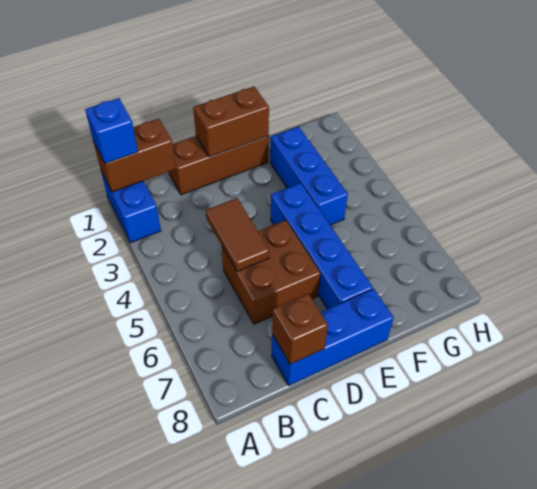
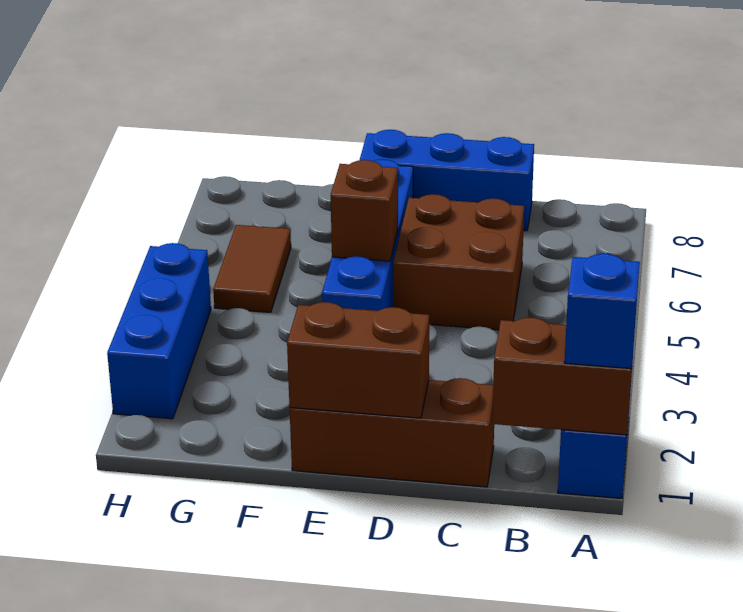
brown 1x2 tile [206,198,269,271] -> brown 1x2 tile moved to [213,225,291,312]
brown 1x1 brick [272,294,328,364] -> brown 1x1 brick moved to [331,160,398,261]
blue 1x3 brick [270,126,348,225] -> blue 1x3 brick moved to [107,243,211,419]

